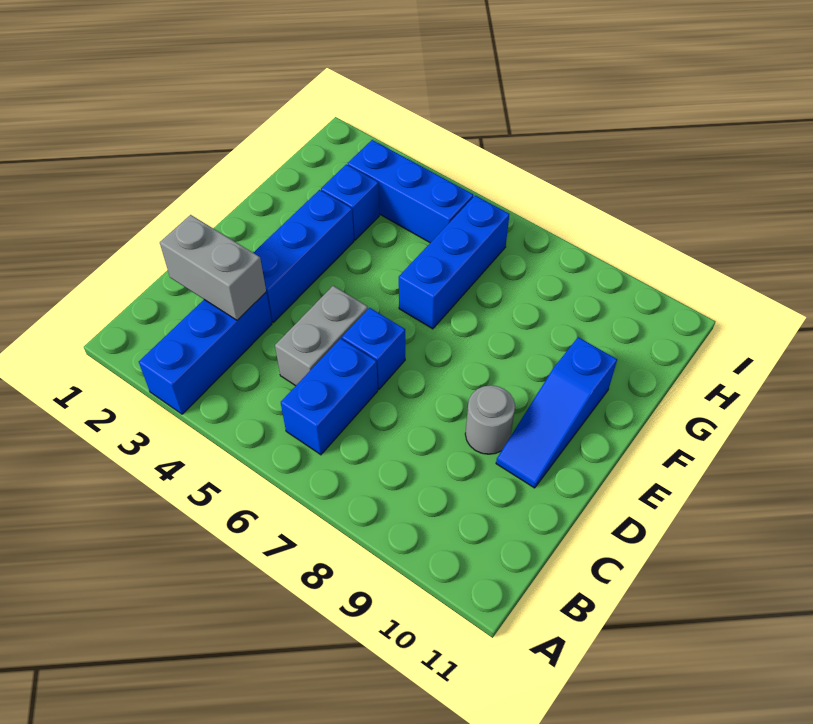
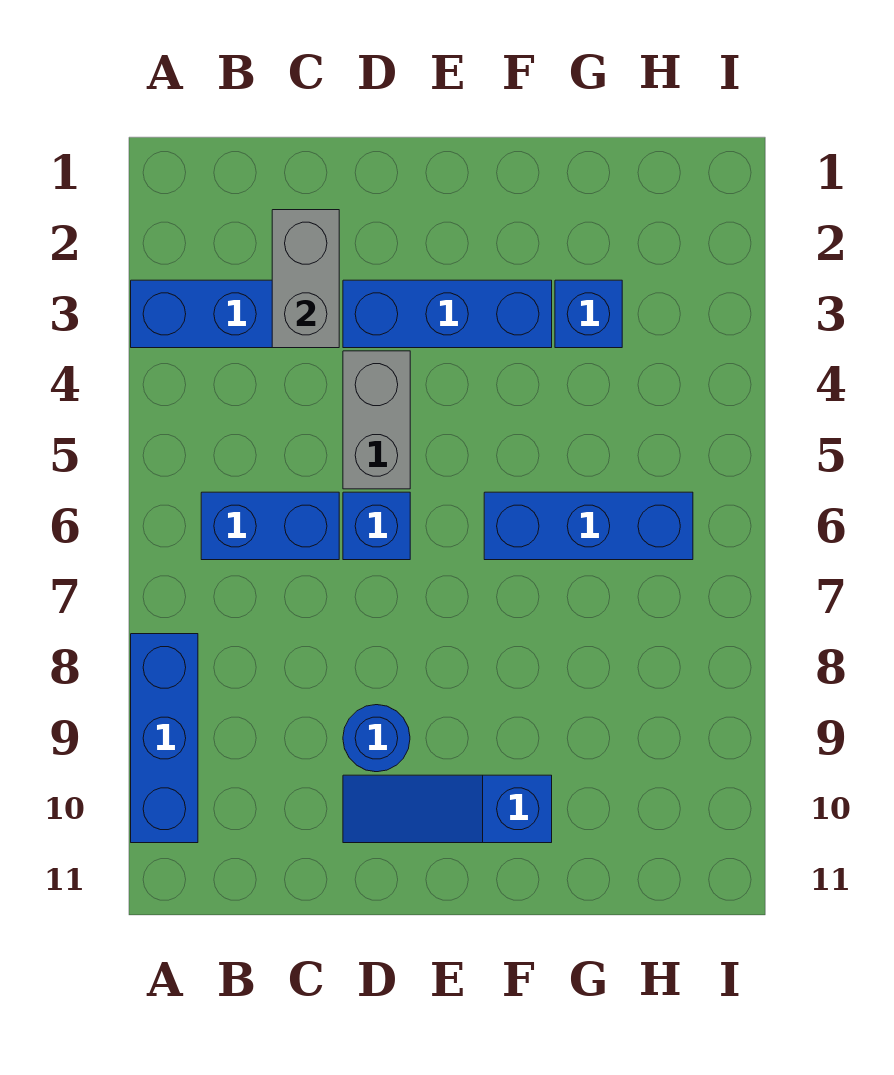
grey 1x2 brick [275,286,368,386] -> grey 1x2 brick turned to [343,351,410,489]
grey 1x1 round brick [465,385,515,454] -> blue 1x1 round brick [343,705,410,772]
blue 1x3 brick [348,140,473,243] -> blue 1x3 brick moved to [131,634,198,843]

